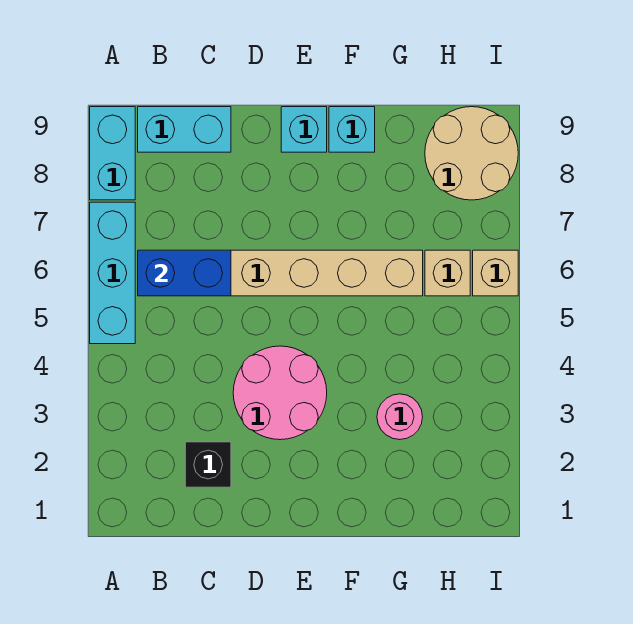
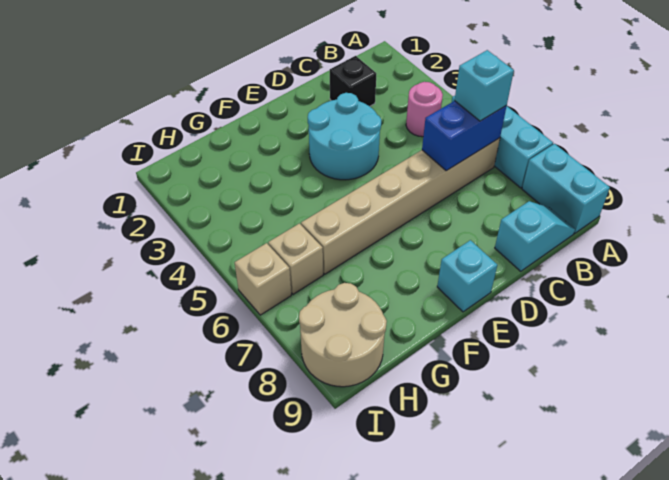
cyan 1x2 brick [138,107,231,152] -> cyan 1x2 slope [495,201,575,271]
pink 2x2 round brick [233,346,327,440] -> cyan 2x2 round brick [308,93,381,180]
cyan 1x1 brick [329,107,375,152] -> cyan 1x1 brick moved to [455,50,514,121]
pink 1x1 round brick [377,394,423,440] -> pink 1x1 round brick moved to [406,82,443,137]

